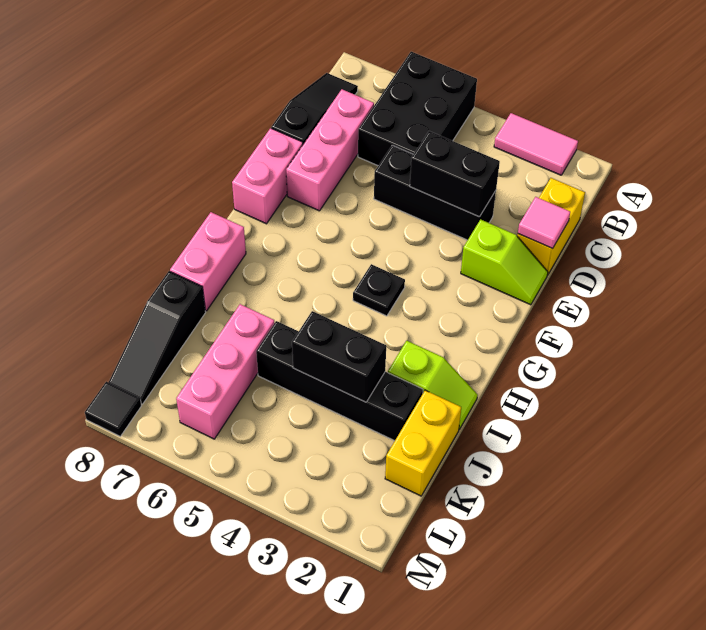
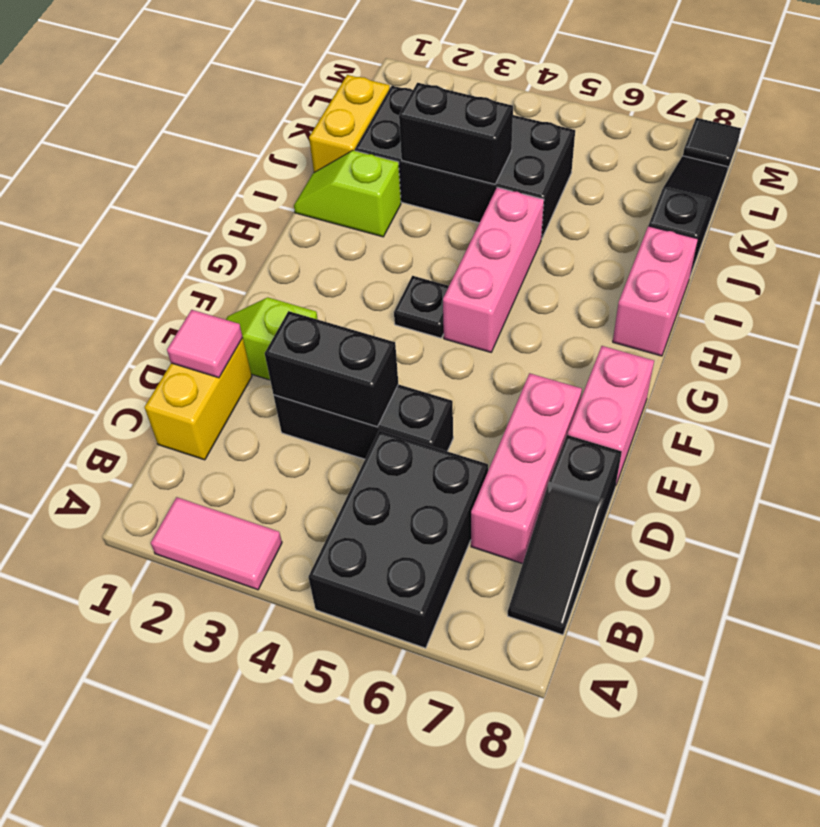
black 1x4 brick [256,321,423,441] -> black 2x4 brick [355,86,575,239]
pink 1x3 brick [176,304,274,439] -> pink 1x3 brick moved to [443,187,544,352]

